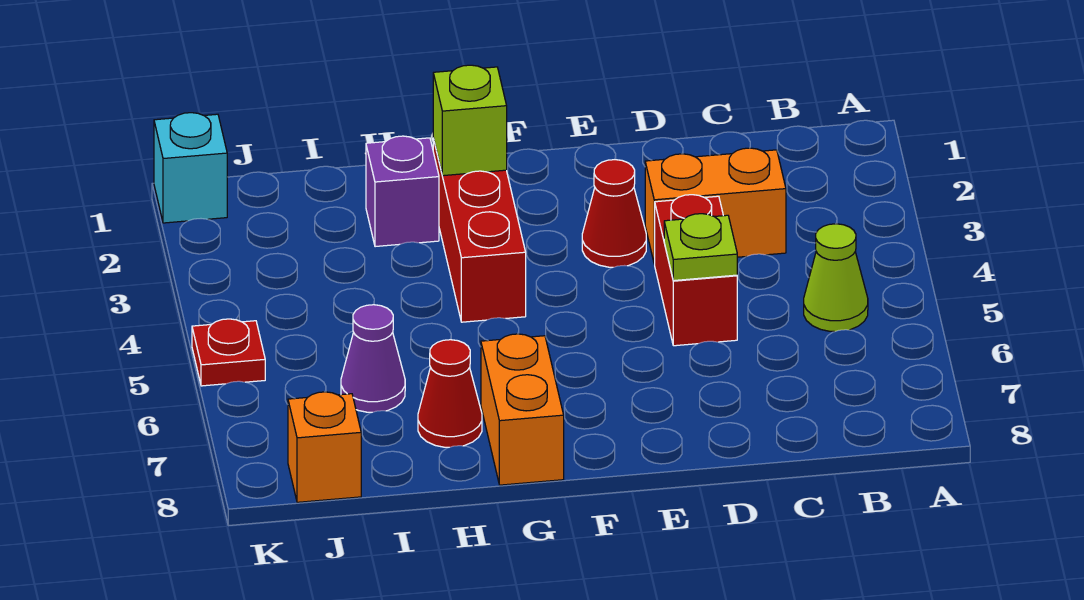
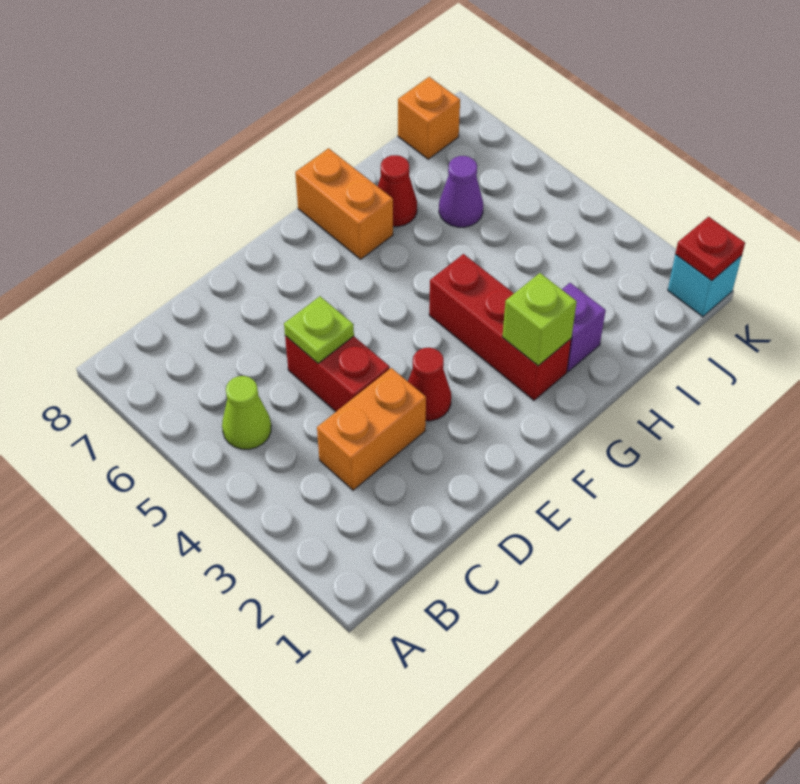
red 1x1 plate [192,319,265,386] -> red 1x1 plate moved to [675,217,745,281]

